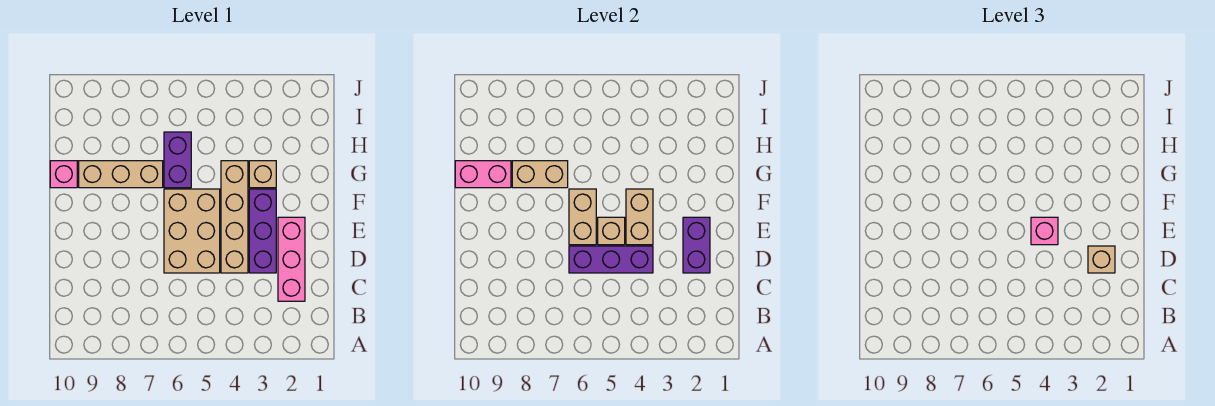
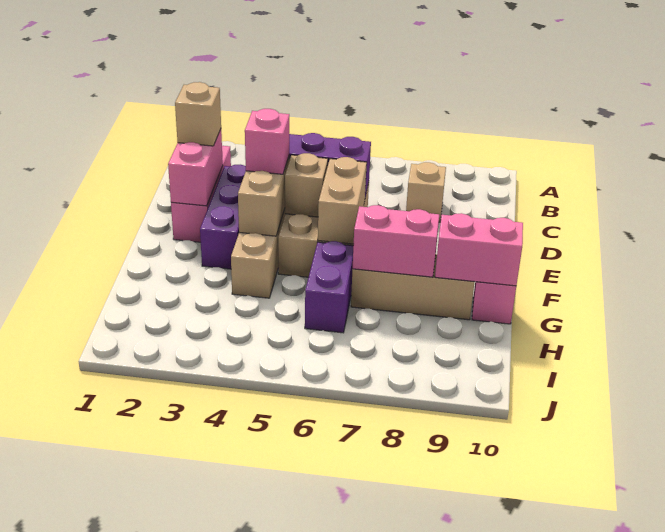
purple 1x2 brick [683,217,710,273] -> pink 1x2 brick [168,129,223,206]
tan 1x1 brick [249,161,276,188] -> tan 1x1 brick moved to [406,162,446,222]
tan 1x2 brick [512,161,568,188] -> pink 1x2 brick [353,205,439,277]

